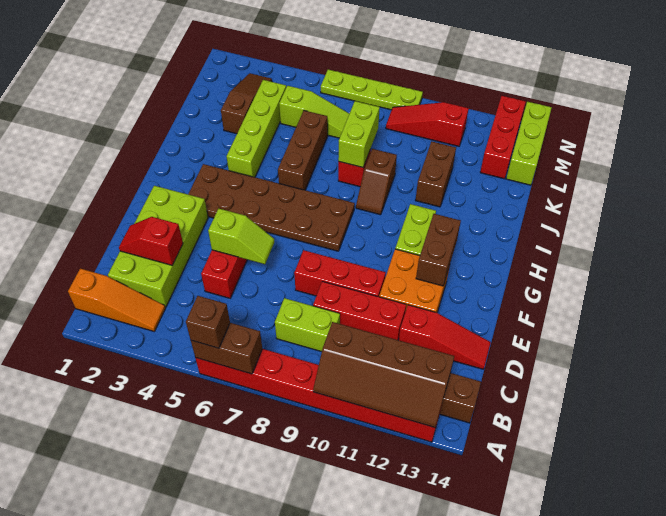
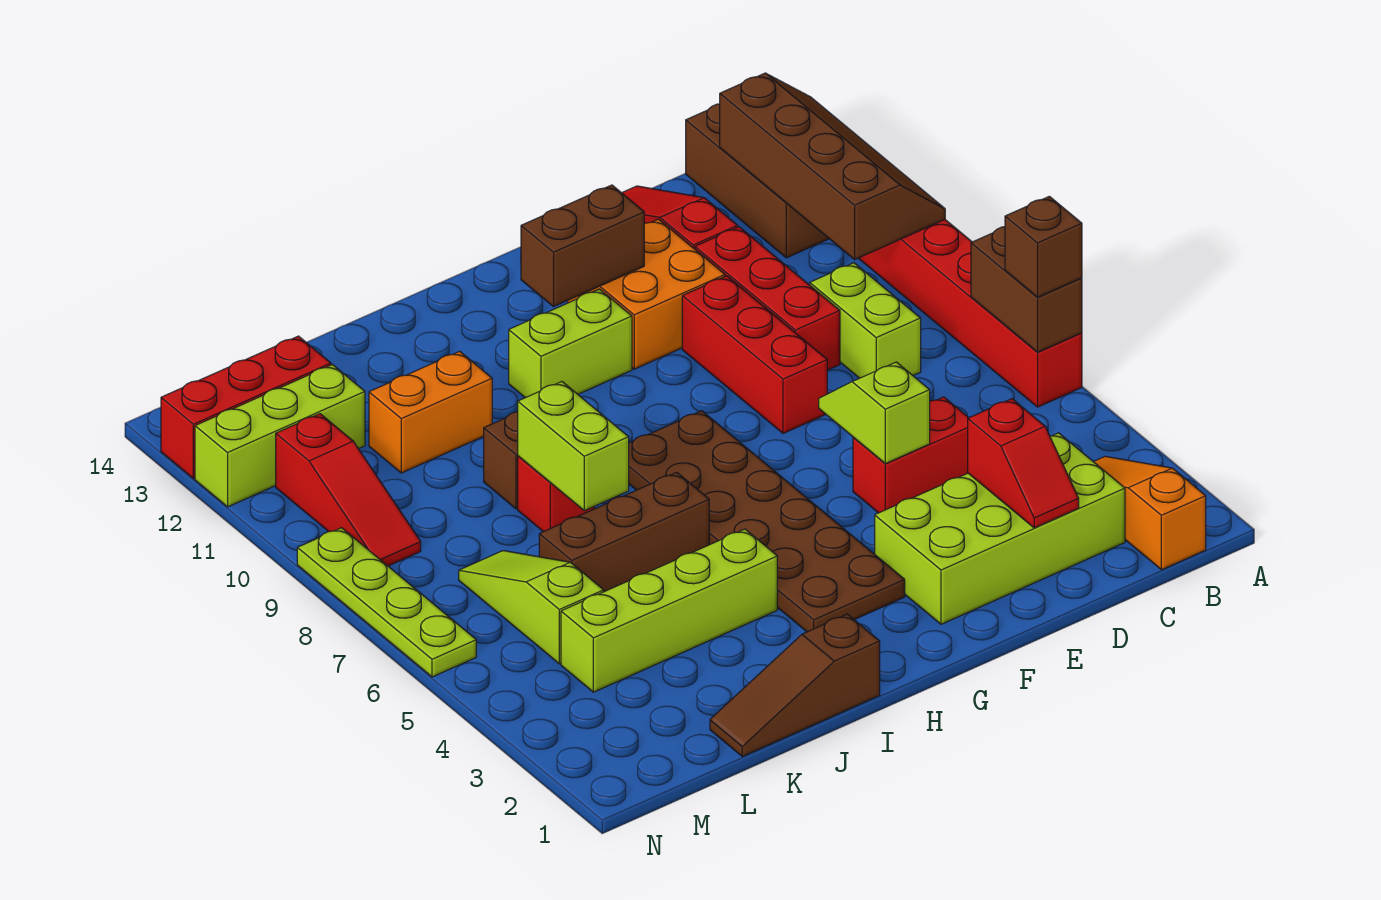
lime 1x2 brick [338,101,380,167] -> lime 1x2 brick turned to [518,382,629,511]
brown 1x2 brick [415,141,456,207] -> orange 1x2 brick [369,351,492,473]
brown 1x3 slope [221,73,272,134] -> brown 1x3 slope moved to [710,614,880,756]
lime 1x3 brick [506,102,552,185] -> lime 1x3 brick moved to [195,365,365,507]

